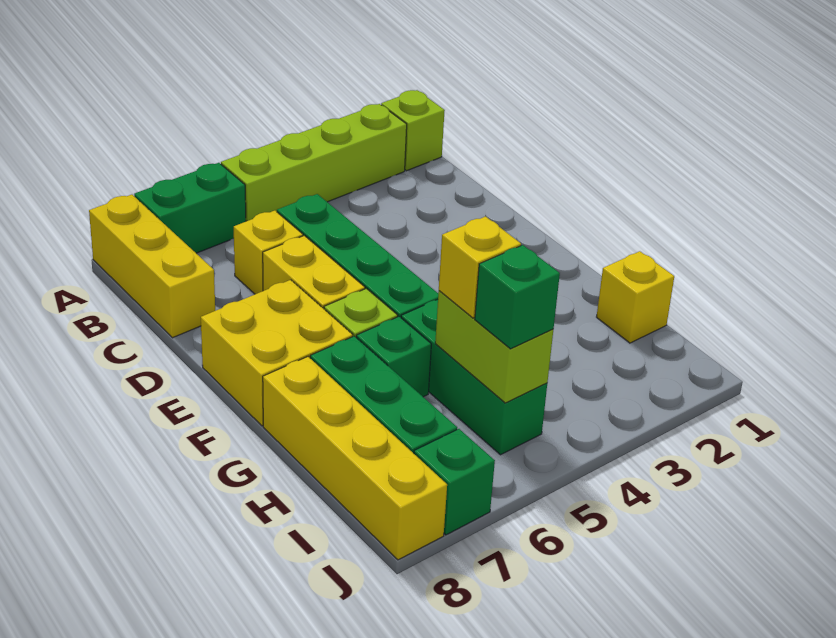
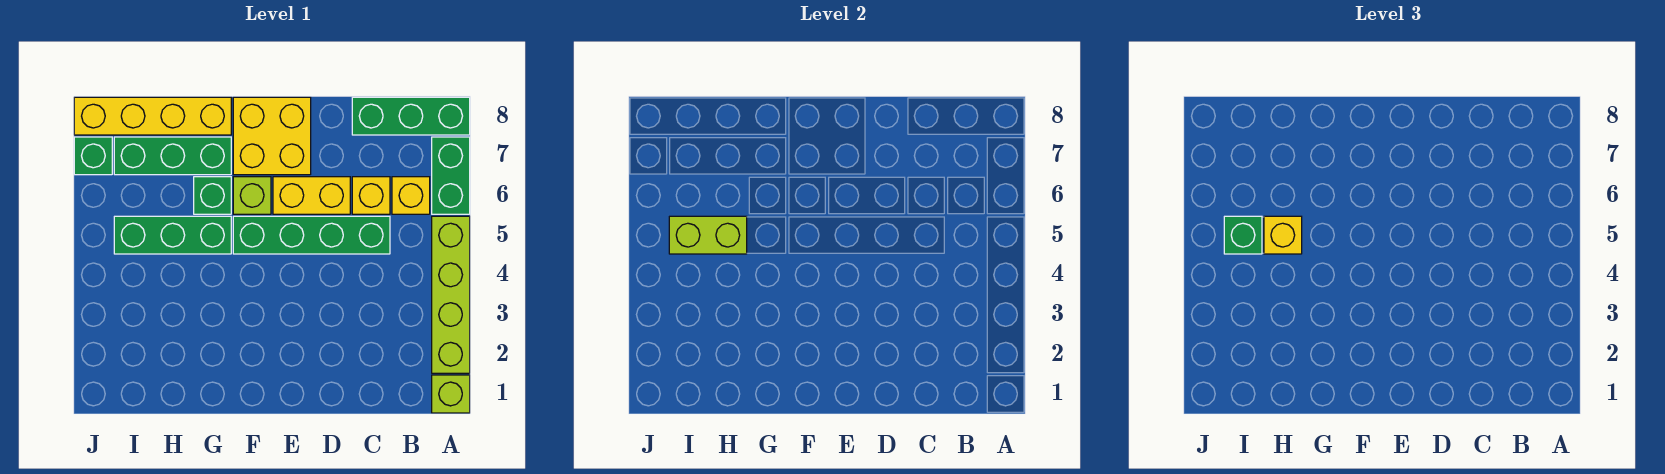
yellow 1x3 brick [89,195,215,338] -> green 1x3 brick [352,97,470,135]
yellow 1x1 brick [597,251,674,343] -> yellow 1x1 brick moved to [392,177,430,214]

